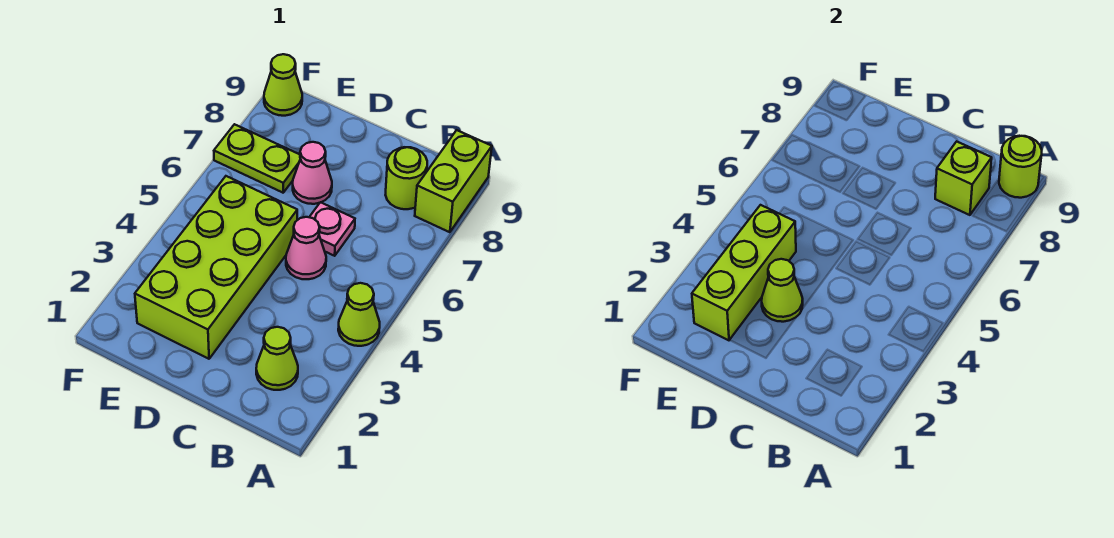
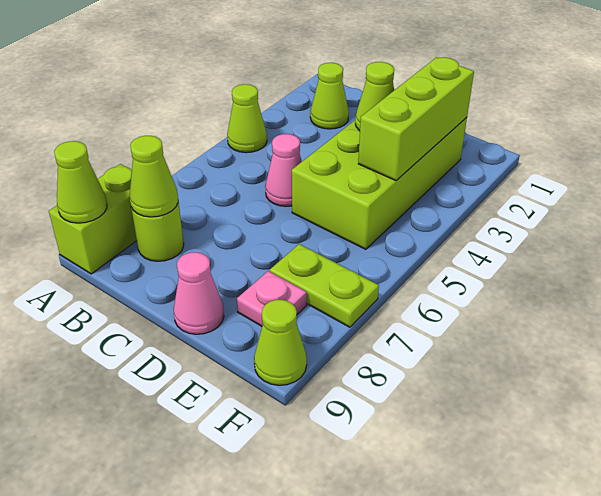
lime 1x1 round brick [999,136,1042,198] -> lime 1x1 cone [54,141,107,223]
lime 1x1 brick [935,141,992,215] -> lime 1x1 cone [130,136,178,217]
pink 1x1 plate [310,202,355,256] -> pink 1x1 plate moved to [237,271,307,326]
pink 1x1 cone [293,142,332,204] -> pink 1x1 cone moved to [174,252,224,334]

